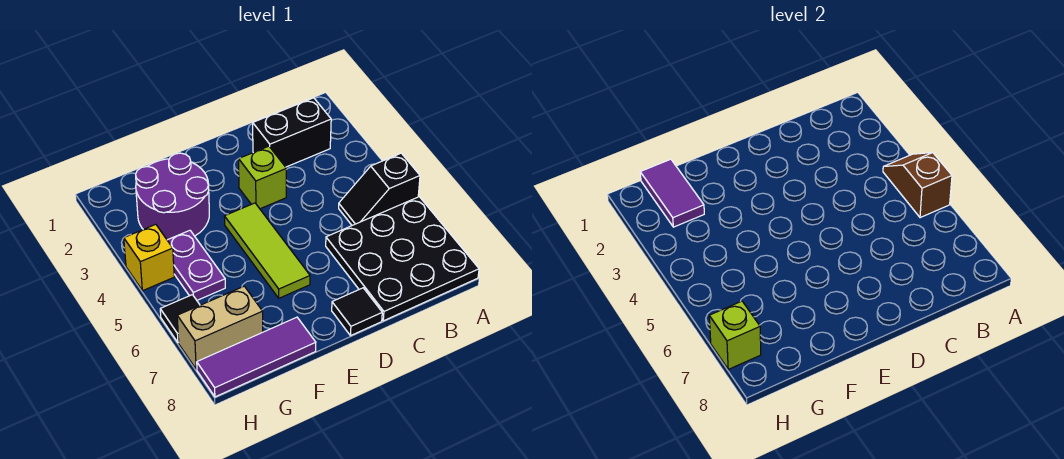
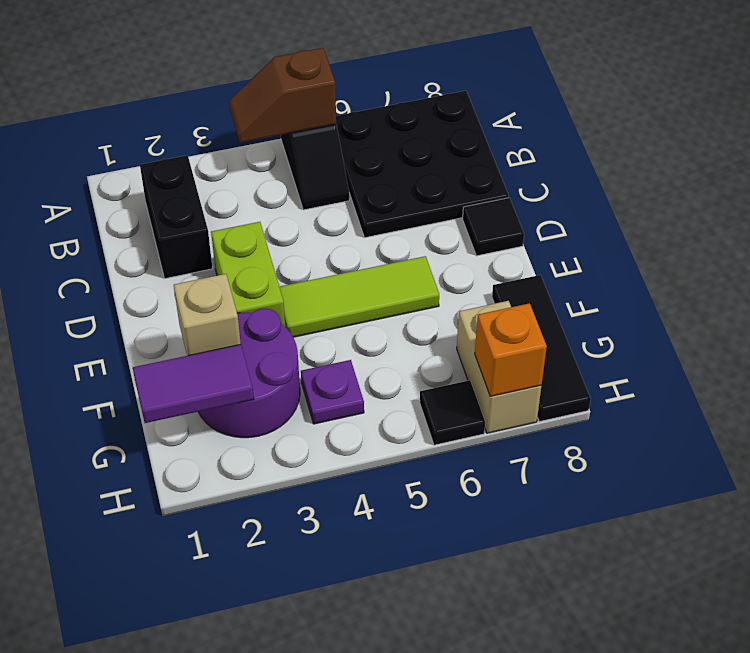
lime 1x1 brick [239,146,286,209] -> lime 1x2 brick [211,222,285,326]
none -> tan 1x1 brick [174,274,241,356]
purple 1x3 tile [197,317,316,397] -> black 1x3 tile [492,275,591,422]
purple 1x2 plate [167,230,225,300] -> purple 1x1 plate [301,360,364,424]
yellow 1x1 brick [124,224,174,291] -> none
lime 1x1 brick [709,301,761,369] -> orange 1x1 brick [475,303,547,396]

